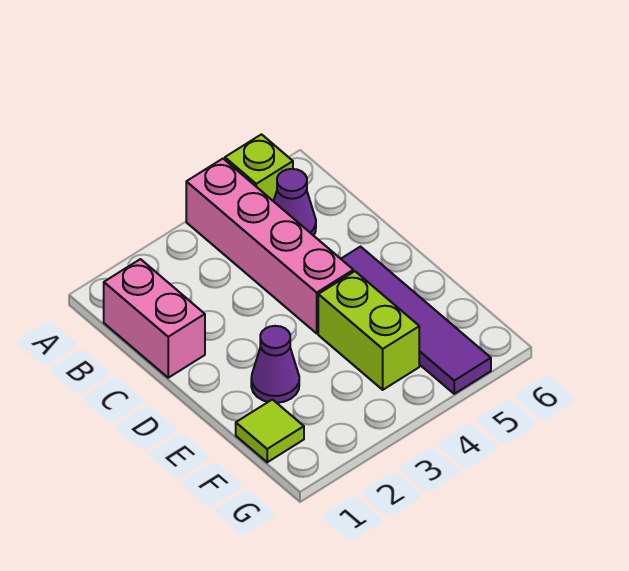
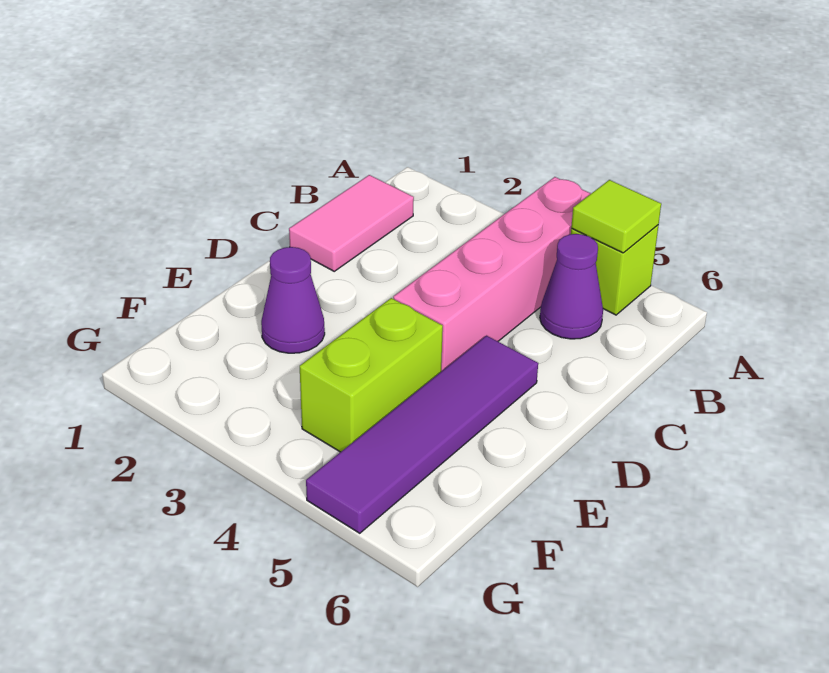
pink 1x2 brick [104,259,205,378] -> pink 1x2 tile [289,175,414,271]
lime 1x1 tile [236,400,304,462] -> lime 1x1 tile moved to [571,180,661,253]

